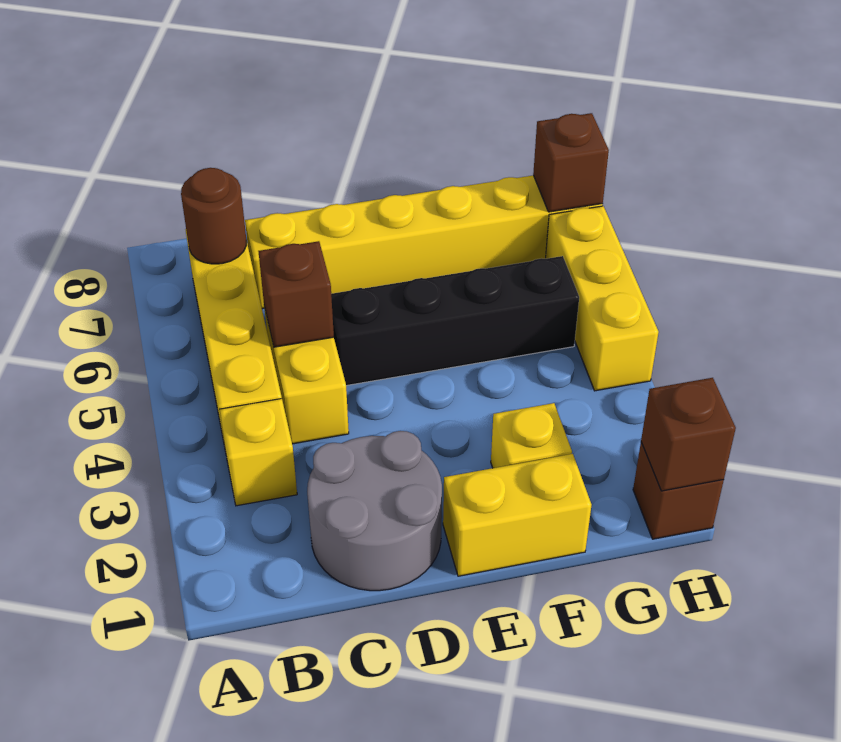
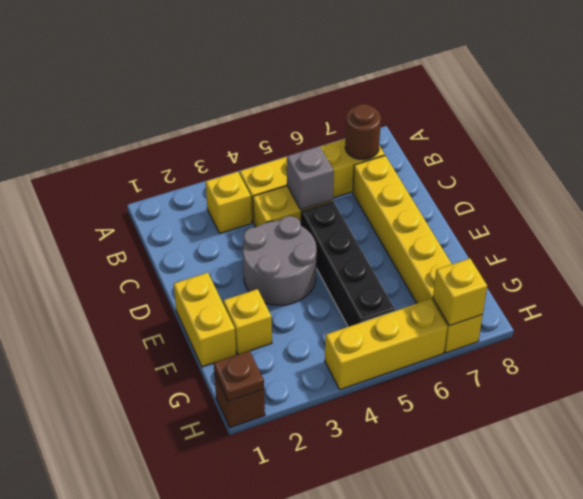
grey 2x2 round brick [307,431,442,591] -> grey 2x2 round brick moved to [243,216,317,305]
brown 1x1 brick [258,241,334,347] -> grey 1x1 brick [287,146,334,210]
brown 1x1 brick [641,378,736,491] -> brown 1x1 plate [214,351,264,401]
brown 1x1 brick [533,113,609,212] -> yellow 1x1 brick [433,258,487,326]

